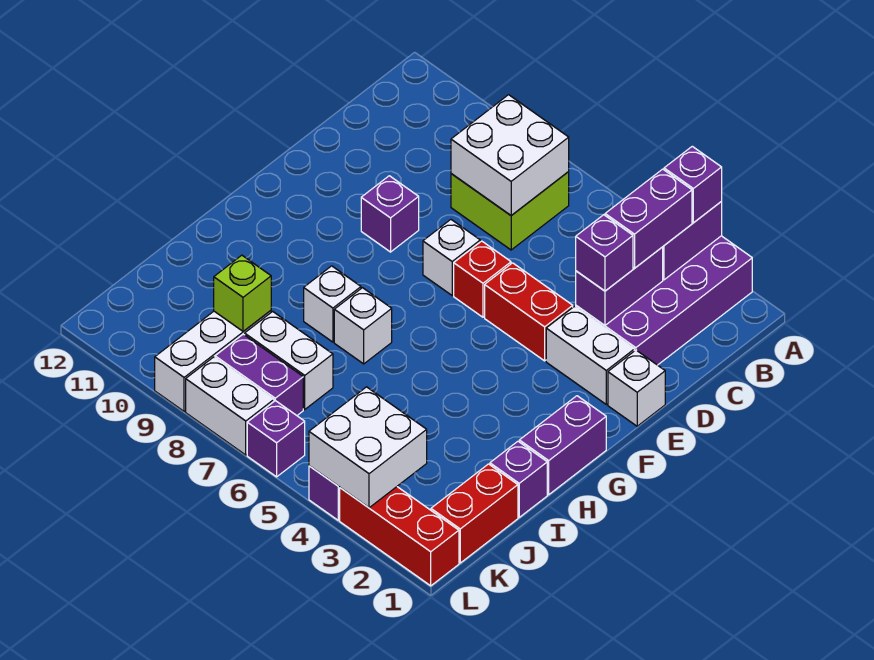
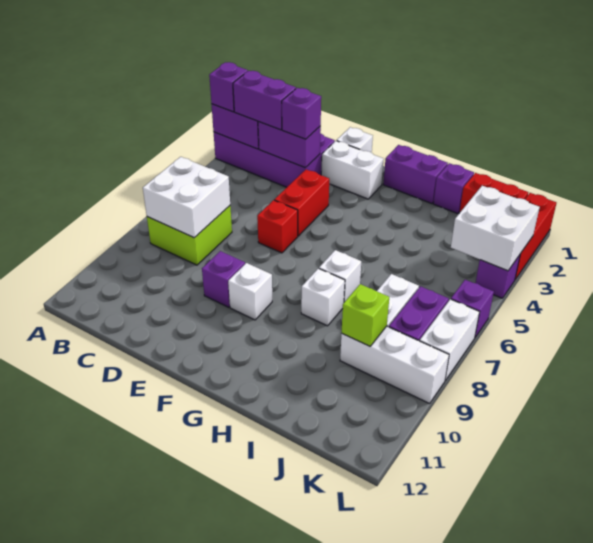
white 1x2 brick [546,307,634,404] -> white 1x2 brick turned to [321,141,384,199]
white 1x1 brick [423,220,480,295] -> white 1x1 brick moved to [228,263,272,320]

